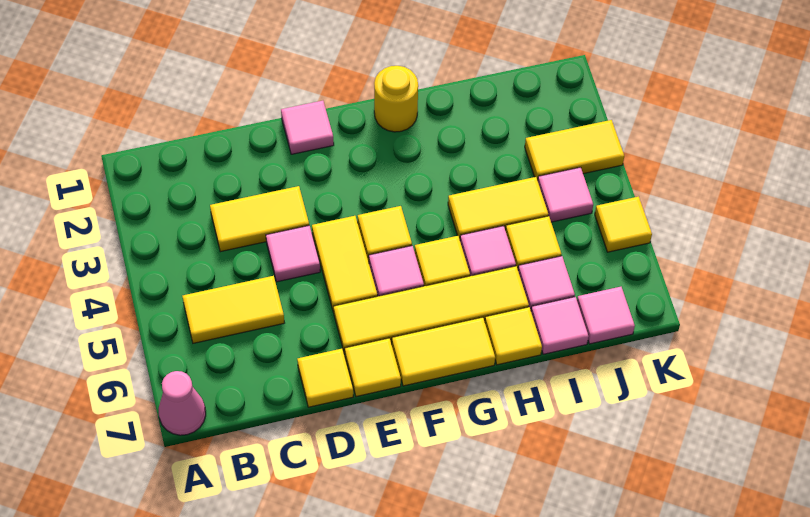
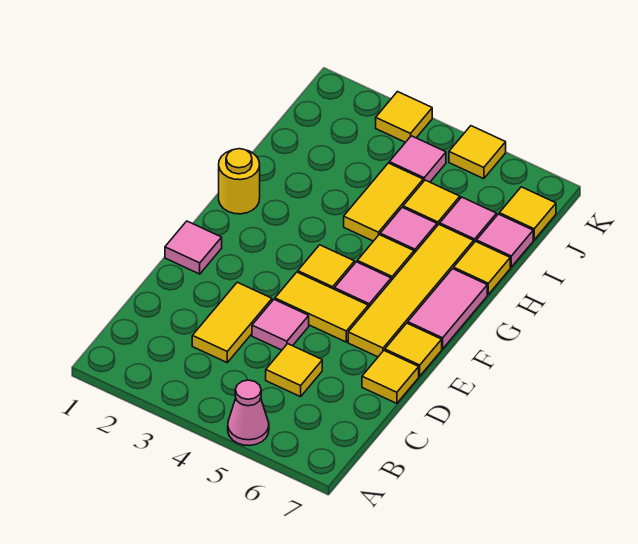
pink 1x1 cone [158,371,206,435] -> pink 1x1 cone moved to [228,380,269,446]
yellow 1x2 tile [182,276,284,343] -> yellow 1x1 tile [266,344,322,397]
yellow 1x2 tile [392,317,495,386] -> pink 1x2 tile [408,269,487,349]
yellow 1x2 tile [525,120,624,181] -> yellow 1x1 tile [376,92,432,142]
pink 1x1 tile [577,287,635,344] -> yellow 1x1 tile [499,187,556,240]

